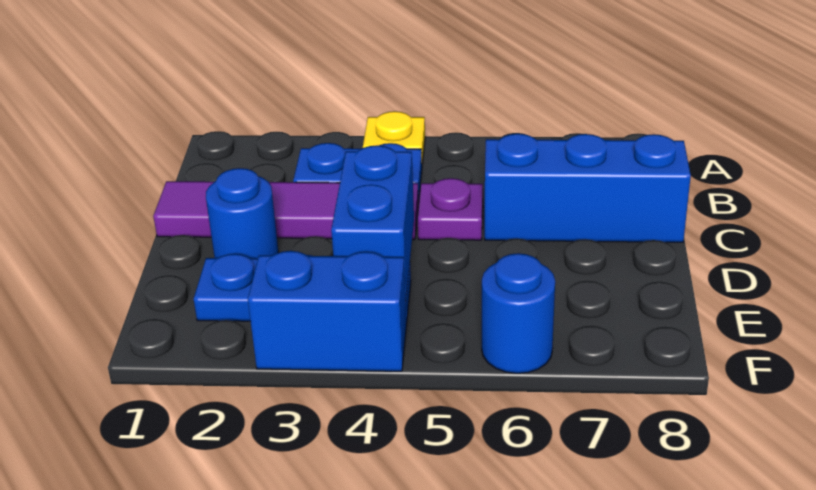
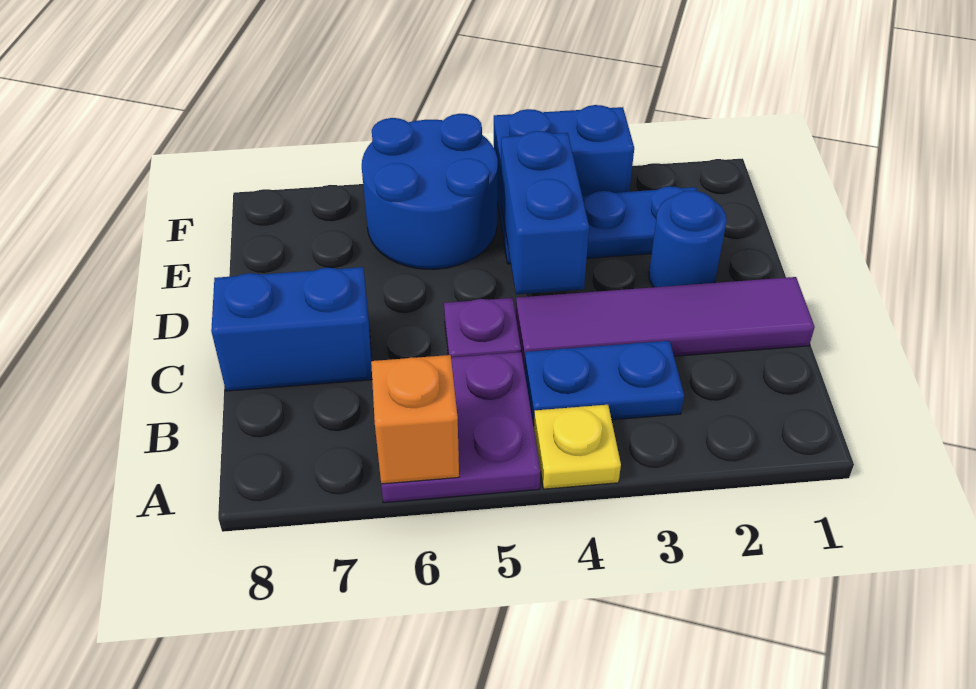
none -> purple 2x2 plate [381,352,540,503]
none -> orange 1x1 brick [371,355,459,484]
blue 1x3 brick [485,134,691,242] -> blue 1x2 brick [211,267,372,391]
blue 1x1 round brick [482,253,555,373] -> blue 2x2 round brick [362,114,498,269]

